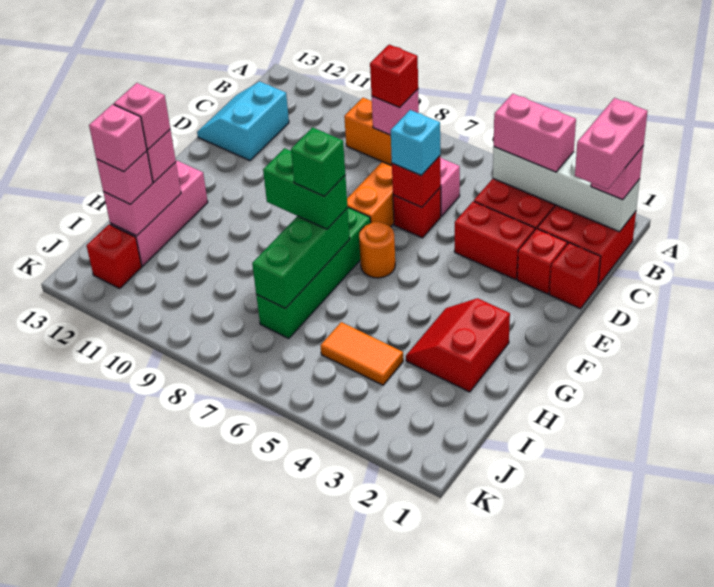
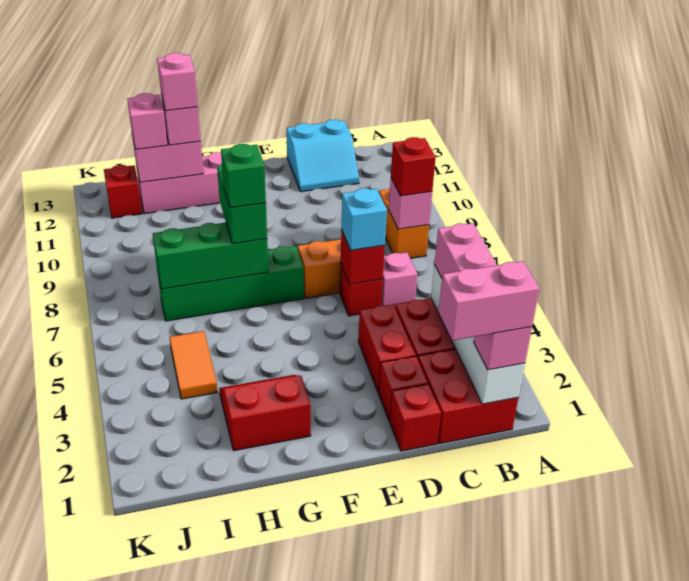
cyan 2x2 slope [197,81,289,161] -> cyan 2x2 slope turned to [287,120,359,192]
orange 1x1 round brick [359,222,395,278] -> none
pink 1x1 brick [89,104,147,172] -> none

